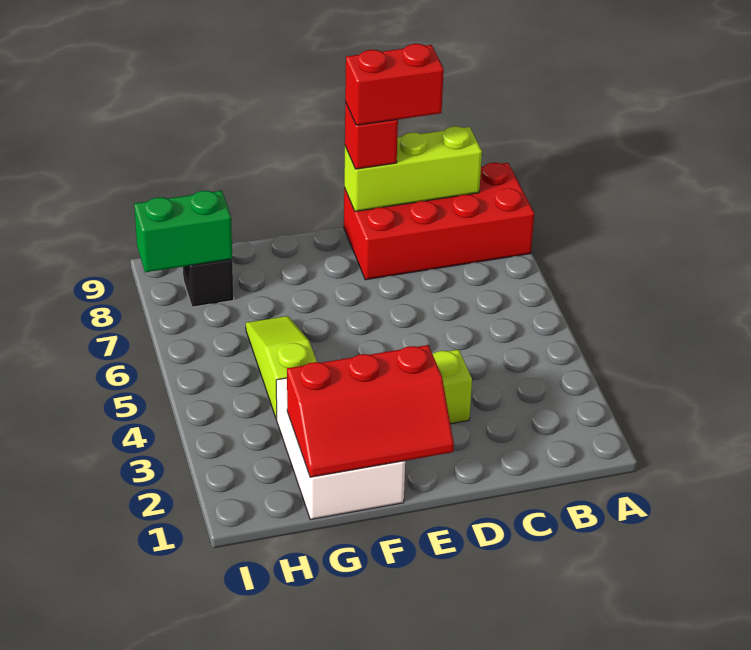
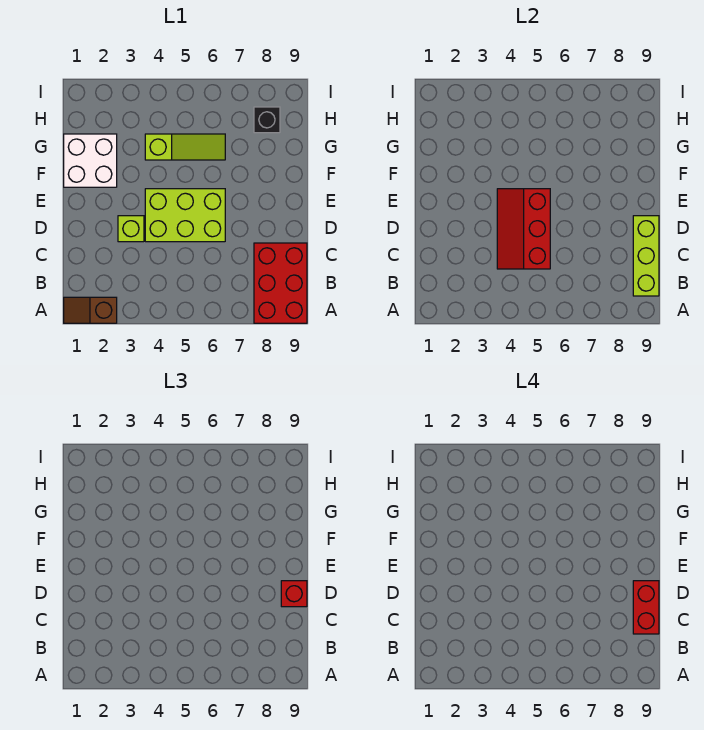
none -> brown 1x2 slope [64,297,117,323]
red 2x4 brick [344,163,534,280] -> red 2x3 brick [254,243,307,323]
none -> lime 2x3 brick [145,189,225,242]
red 2x3 slope [287,345,454,477] -> red 2x3 slope moved to [497,189,550,269]
white 2x3 brick [276,378,405,520] -> white 2x2 brick [64,134,117,187]
green 1x2 brick [134,191,232,272] -> none

